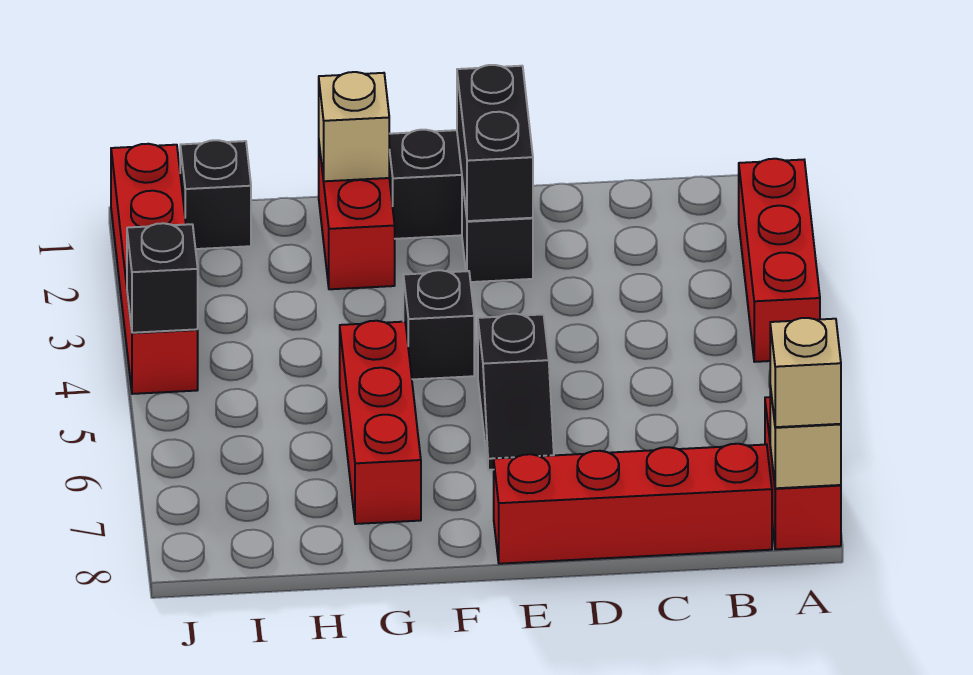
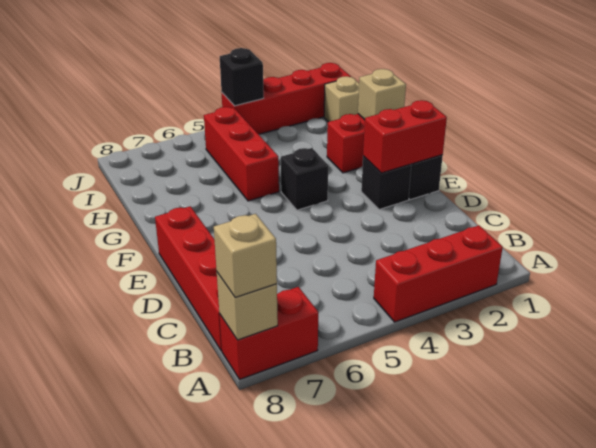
black 1x2 brick [457,65,533,221] -> red 1x2 brick [363,100,447,173]
black 1x2 slope [478,314,554,470] -> none
red 1x3 brick [340,321,421,524] -> red 1x3 brick turned to [204,107,279,201]
black 1x1 brick [180,140,251,249] -> tan 1x1 brick [324,76,359,122]

